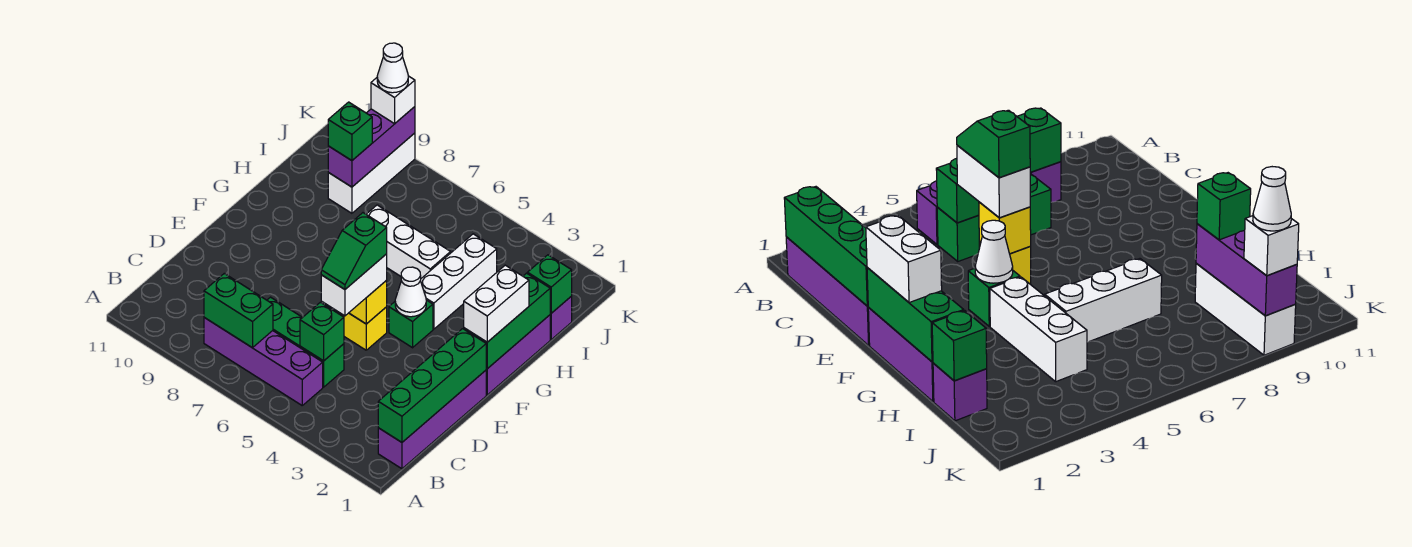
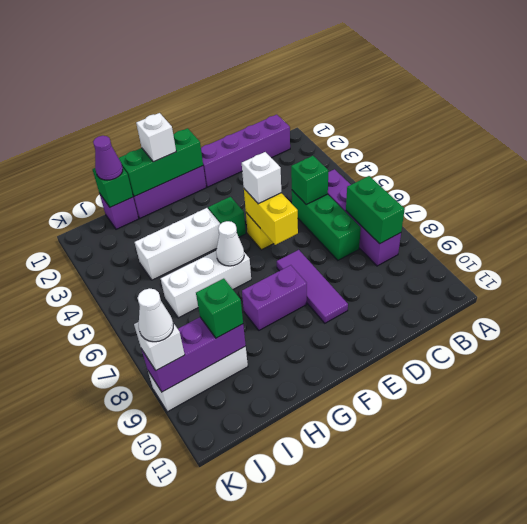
green 1x4 brick [378,329,487,442] -> none
white 1x2 brick [321,254,387,316] -> white 1x1 brick [242,152,281,204]
green 1x2 slope [321,213,387,289] -> none
yellow 1x1 brick [349,280,387,324] -> yellow 1x2 brick [244,189,298,245]
none -> purple 1x3 tile [277,250,348,323]
white 1x2 brick [464,265,529,342] -> white 1x1 brick [136,113,176,162]
white 1x1 cone [395,267,426,317] -> white 1x1 cone moved to [216,221,244,266]
none -> purple 1x2 brick [242,265,307,330]
white 1x3 brick [366,205,451,278] -> white 1x3 brick turned to [161,251,251,318]
none -> purple 1x1 cone [93,136,123,180]

